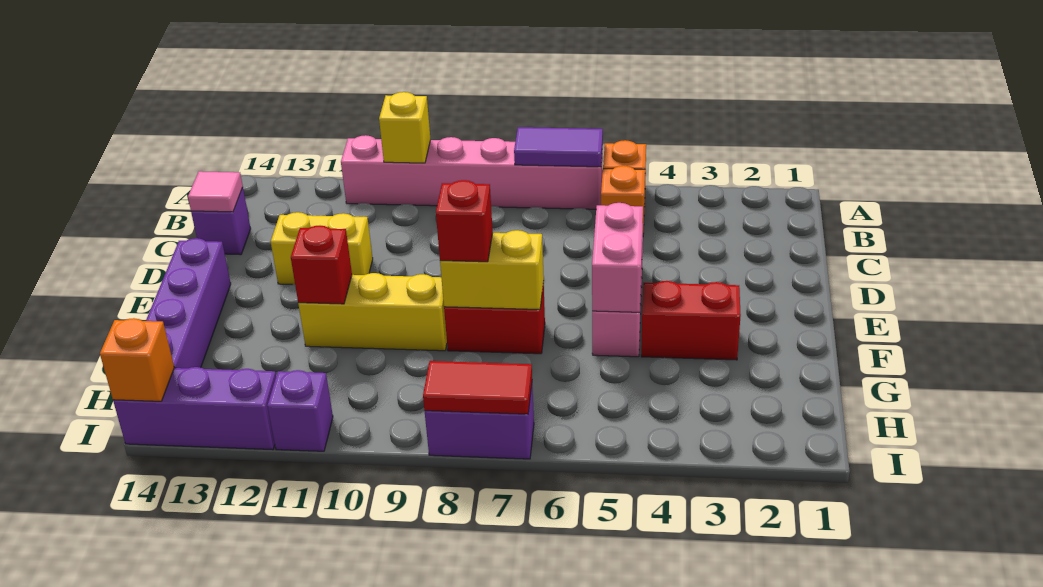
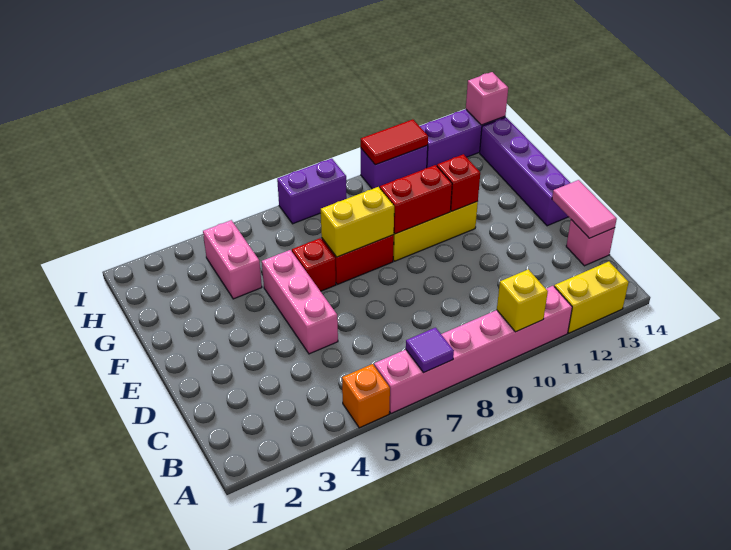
purple 1x2 tile [514,127,603,167] -> purple 1x1 tile [406,328,454,373]
orange 1x1 brick [601,166,645,234] -> none
purple 1x1 brick [191,188,251,255] -> pink 1x1 brick [566,220,615,266]
pink 1x1 tile [188,171,243,212] -> pink 1x2 tile [552,180,617,238]
yellow 1x2 brick [271,212,373,285] -> yellow 1x2 brick moved to [554,262,629,333]
pink 1x2 brick [592,203,643,312] -> pink 1x2 brick moved to [203,220,262,299]
red 1x2 brick [641,281,741,360] -> red 1x2 brick moved to [380,165,452,234]
red 1x1 brick [436,180,493,262] -> red 1x1 brick moved to [292,238,336,291]
red 1x2 tile [423,361,532,414] -> red 1x2 tile moved to [361,119,428,165]
purple 1x1 brick [267,370,333,451] -> purple 1x2 brick [361,146,428,189]
orange 1x1 brick [100,318,174,401] -> pink 1x1 brick [466,72,508,125]

